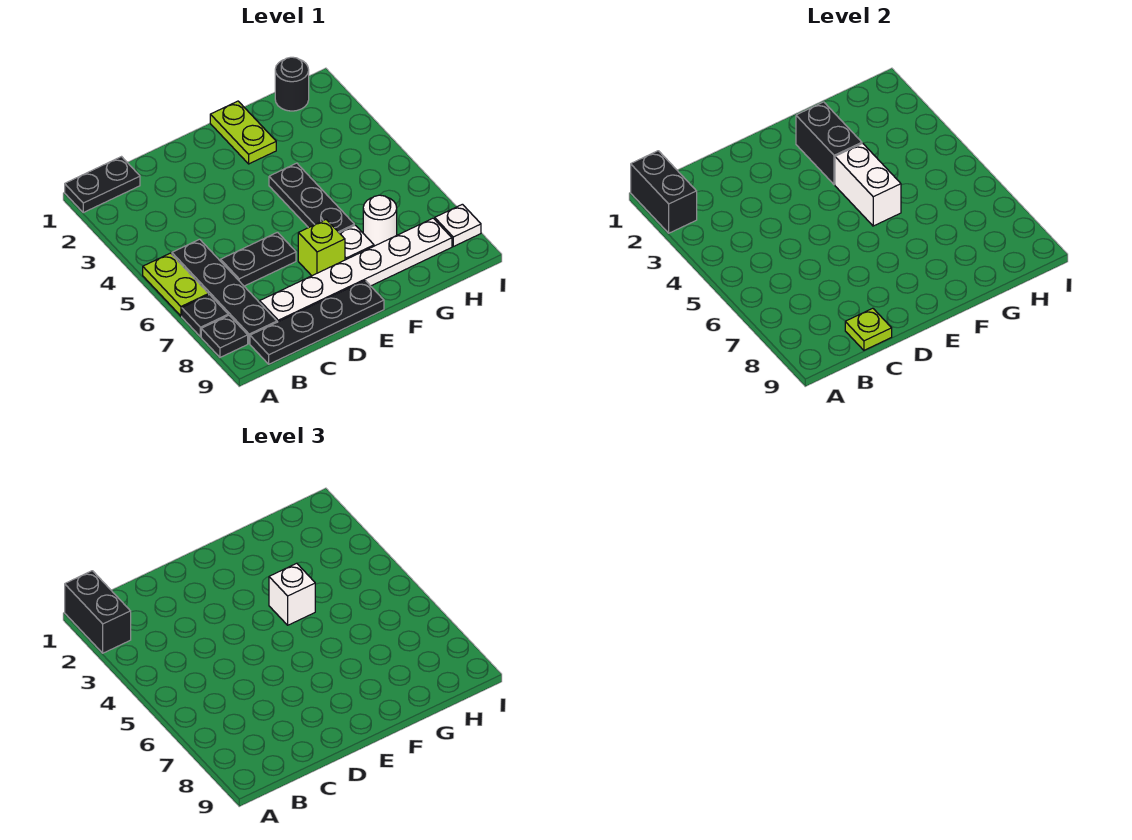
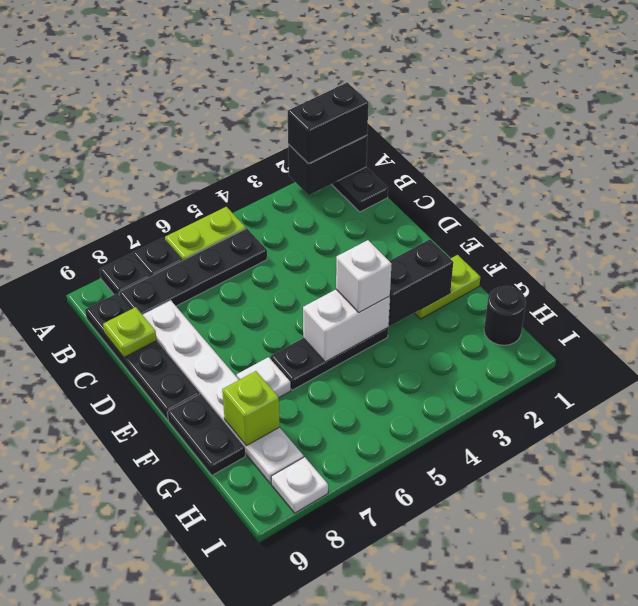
black 1x2 plate [221,232,296,286] -> black 1x2 plate moved to [167,394,245,475]
lime 1x1 brick [298,220,345,276] -> lime 1x1 brick moved to [222,371,280,446]
white 1x1 round brick [363,195,397,246] -> none

